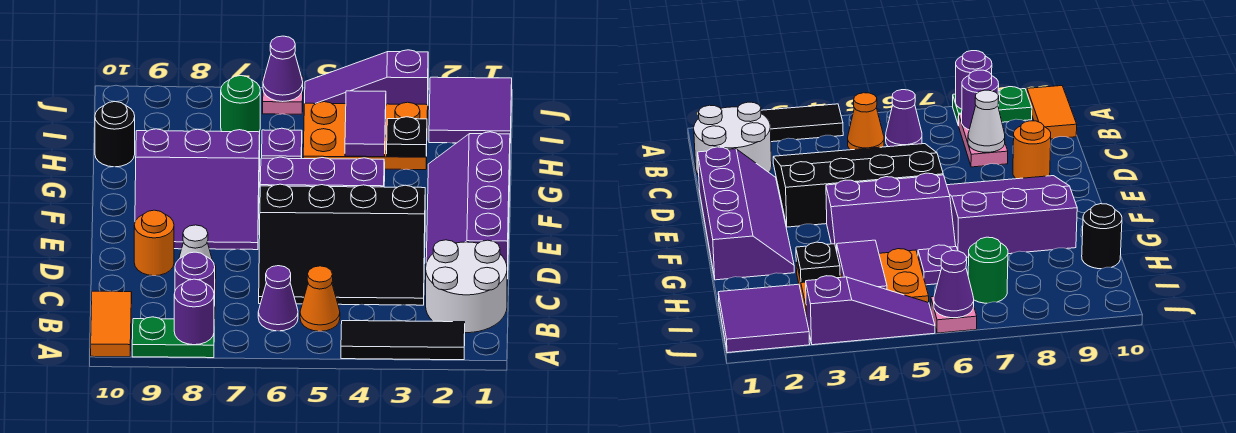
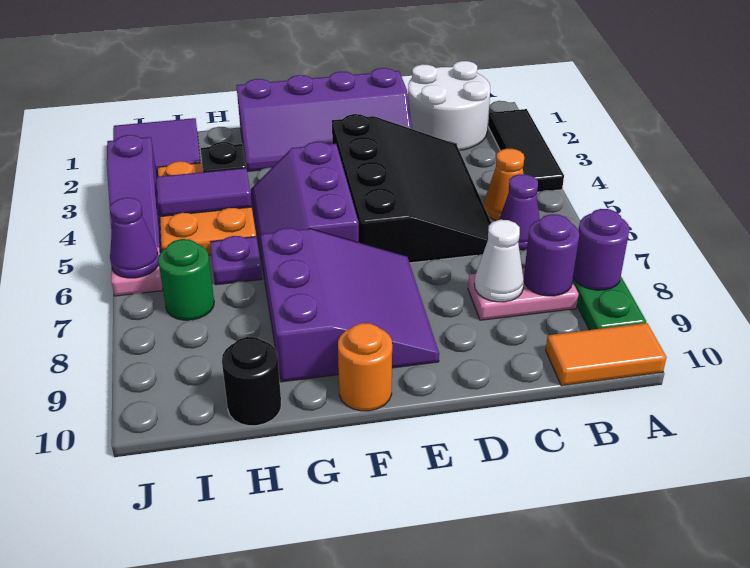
orange 1x1 round brick [134,210,174,276] -> orange 1x1 round brick moved to [338,323,392,411]

